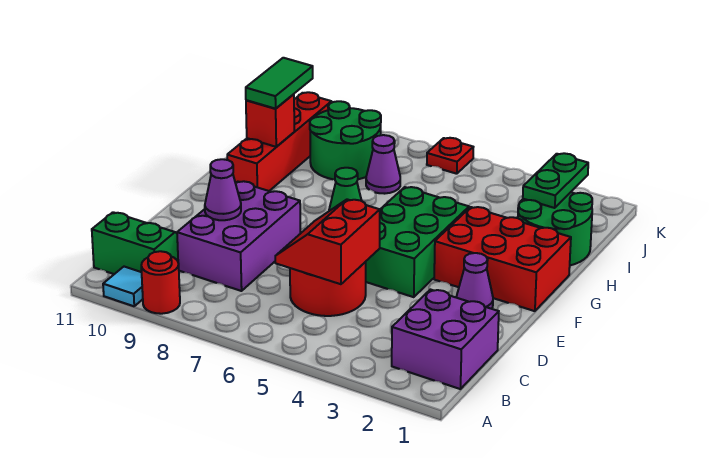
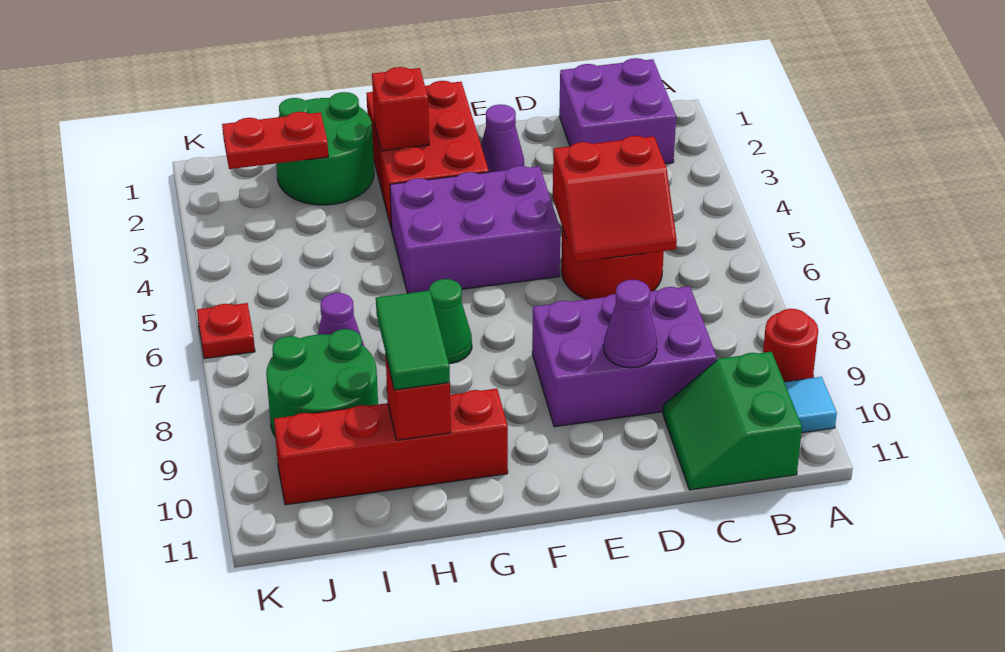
green 2x3 brick [366,187,469,297] -> purple 2x3 brick [390,166,561,293]
none -> red 1x1 brick [372,67,429,151]
green 1x2 tile [246,58,313,109] -> green 1x2 tile turned to [376,291,450,390]
green 1x2 plate [523,153,588,208] -> red 1x2 plate [222,112,328,169]

